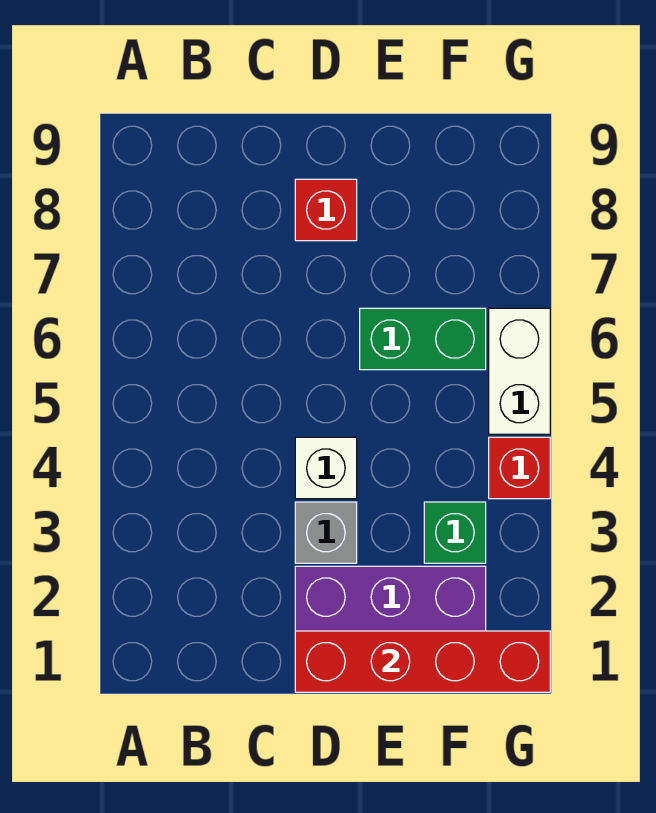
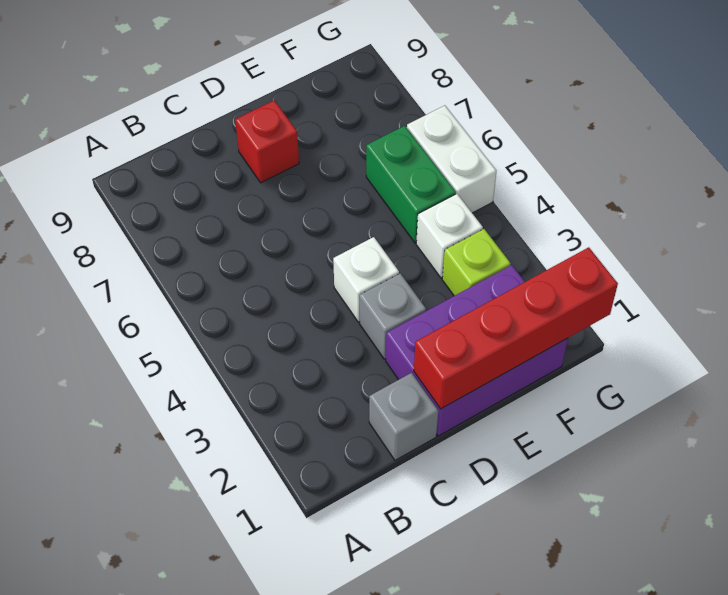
none -> grey 1x1 brick [369,373,438,460]
green 1x2 brick [360,308,486,370] -> green 1x2 brick turned to [366,126,456,243]
green 1x1 brick [424,502,486,563] -> lime 1x1 brick [442,229,511,296]
none -> white 1x1 brick [416,194,483,278]
red 1x1 brick [489,437,550,499] -> none

